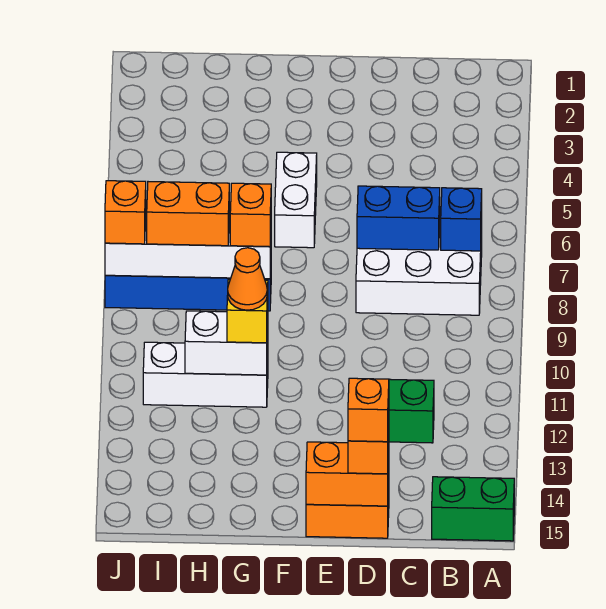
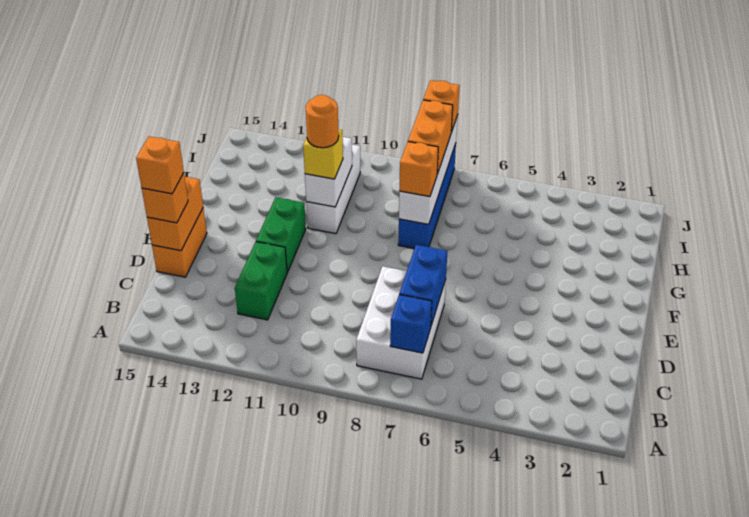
green 1x2 brick [432,477,514,541] -> green 1x2 brick moved to [256,197,306,272]
white 1x2 brick [275,152,317,248] -> none
orange 1x1 cone [228,248,267,310] -> orange 1x1 round brick [306,95,339,148]

